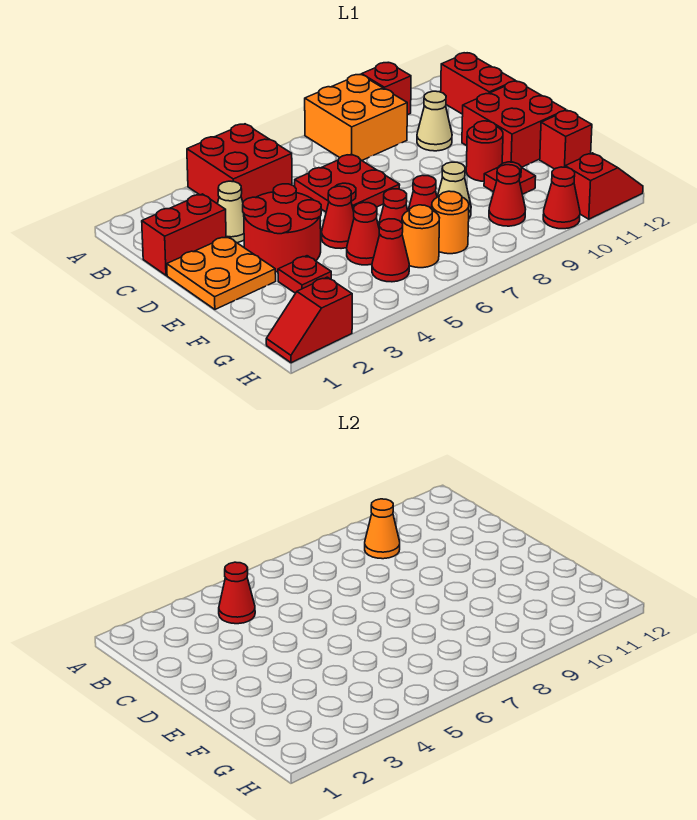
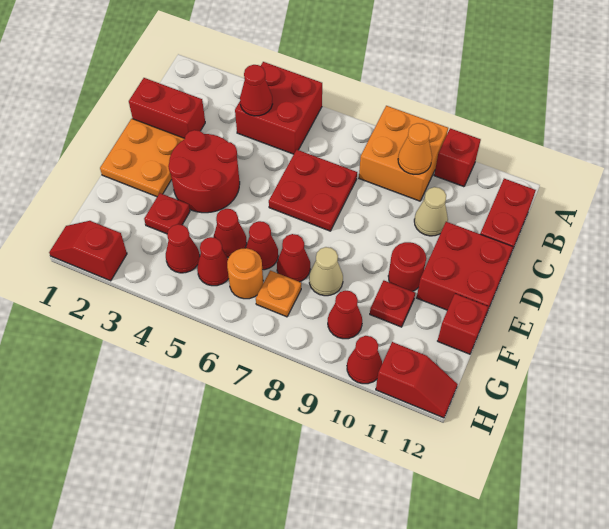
tan 1x1 cone [218,181,244,243] -> none
red 1x1 cone [322,186,354,249] -> red 1x1 cone moved to [166,224,200,273]
orange 1x1 round brick [432,191,469,254] -> orange 1x1 plate [256,270,301,317]

